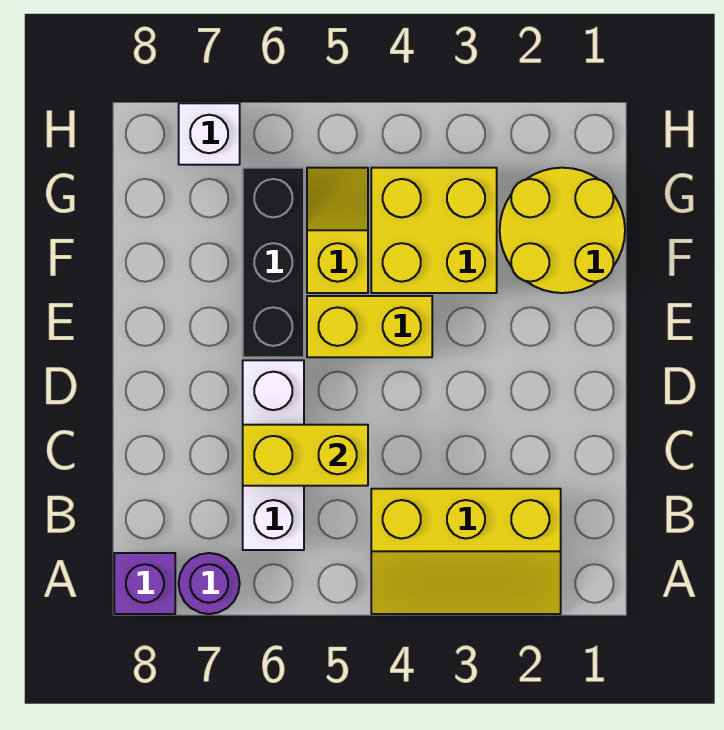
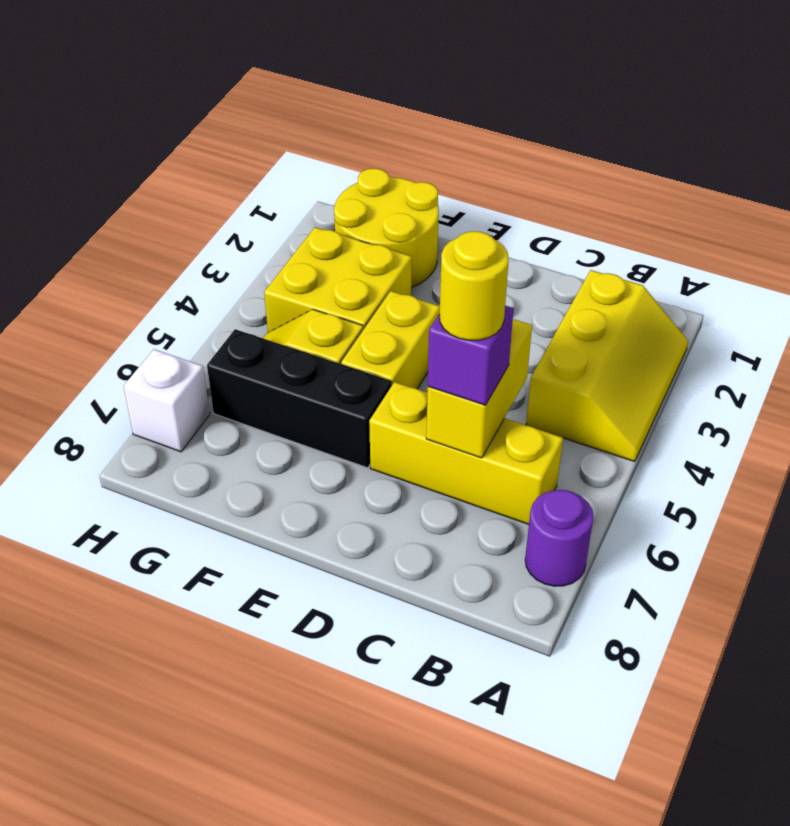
purple 1x1 brick [114,553,175,614] -> purple 1x1 brick moved to [428,306,514,405]
white 1x3 brick [243,360,304,550] -> yellow 1x3 brick [369,382,563,524]
none -> yellow 1x1 round brick [439,231,509,340]

